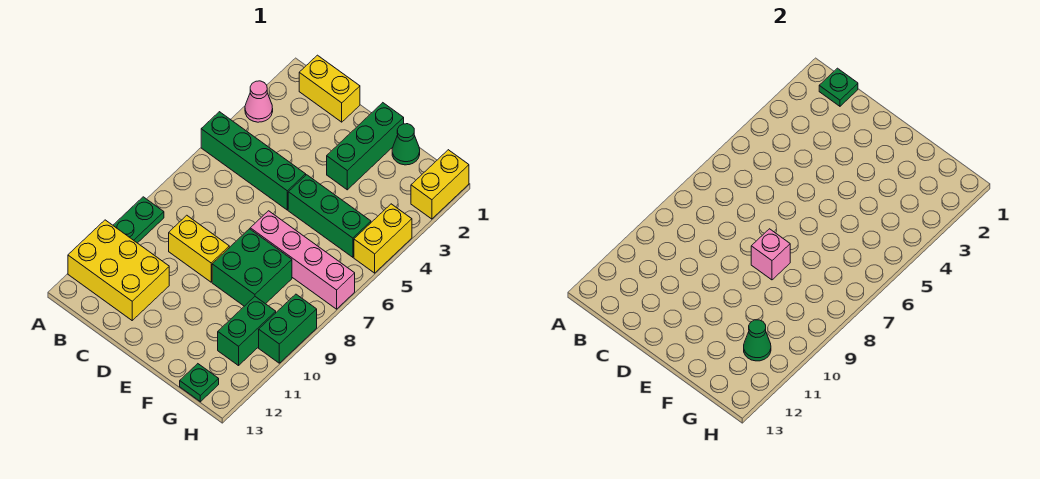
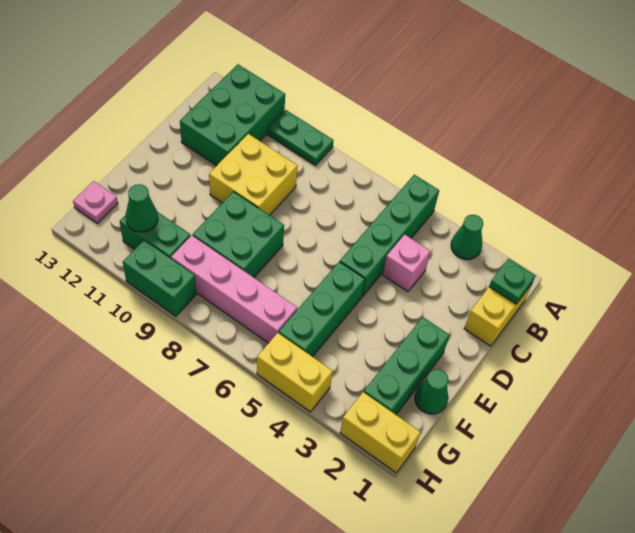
pink 1x1 cone [245,81,273,122] -> green 1x1 cone [451,215,483,260]
yellow 2x3 brick [68,220,169,320] -> green 2x3 brick [180,64,285,166]
yellow 1x2 brick [169,215,229,282] -> yellow 2x2 brick [209,134,298,215]
green 1x3 brick [327,103,404,190] -> green 1x3 brick turned to [364,317,450,414]
pink 1x4 brick [250,211,355,309] -> pink 1x4 brick turned to [171,235,297,343]
pink 1x1 brick [751,229,790,280] -> pink 1x1 brick moved to [383,234,430,292]
green 1x1 plate [180,364,219,402] -> pink 1x1 plate [73,181,118,223]

